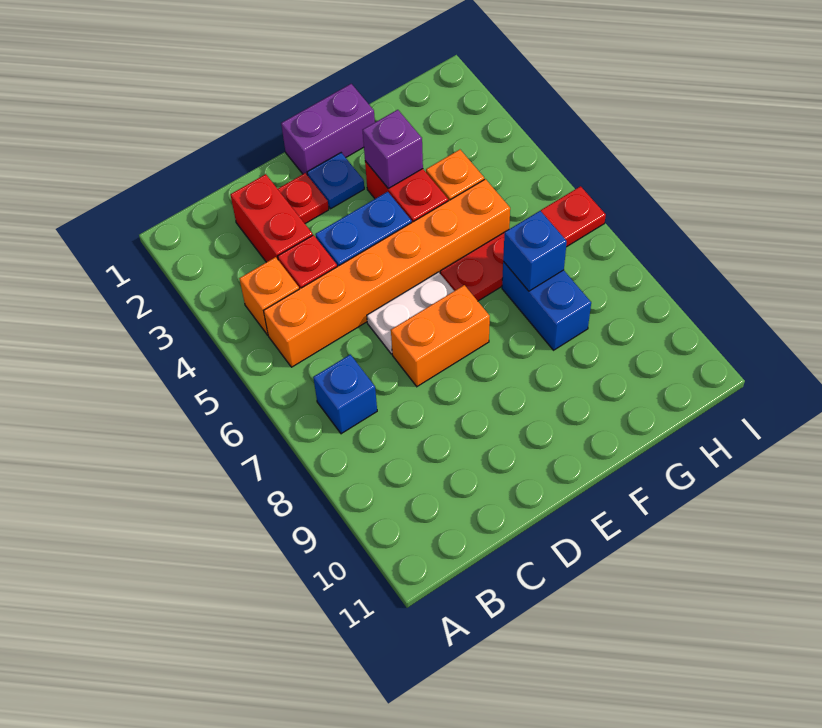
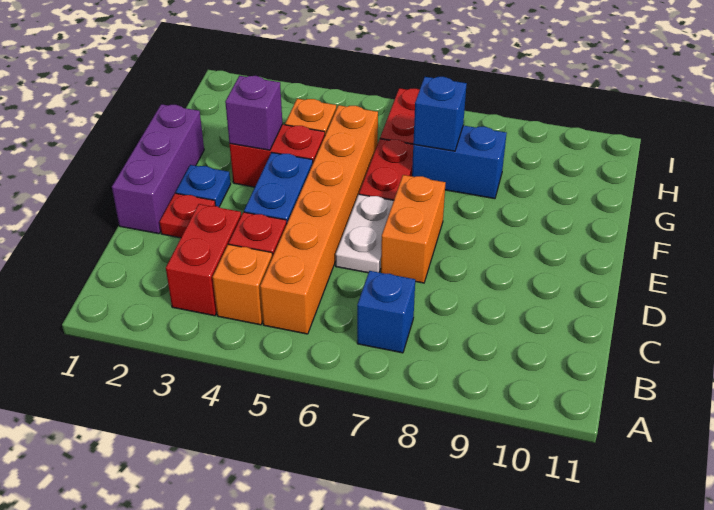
red 1x2 brick [230,174,313,262] -> red 1x2 brick turned to [166,204,241,316]
purple 1x2 brick [281,84,375,174] -> purple 1x3 brick [112,104,204,234]

